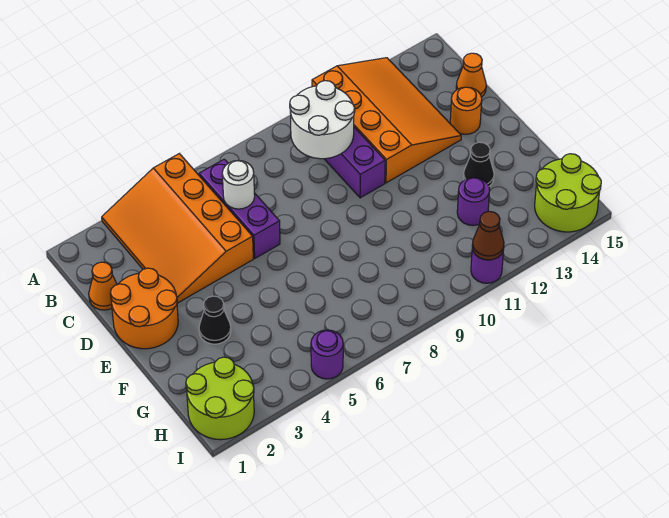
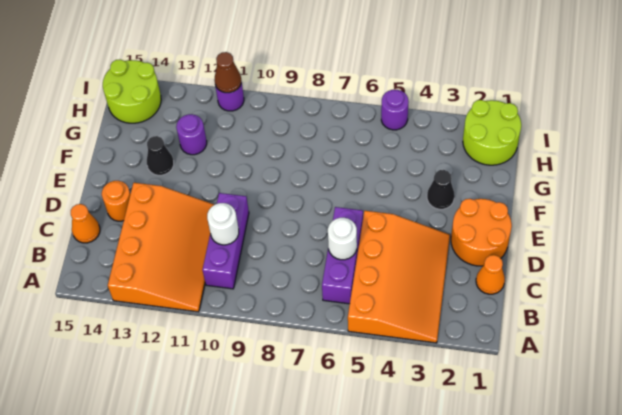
orange 3x4 slope [312,58,461,183] -> orange 3x4 slope turned to [108,183,215,312]
white 2x2 round brick [290,81,355,159] -> white 1x1 round brick [207,203,239,245]

